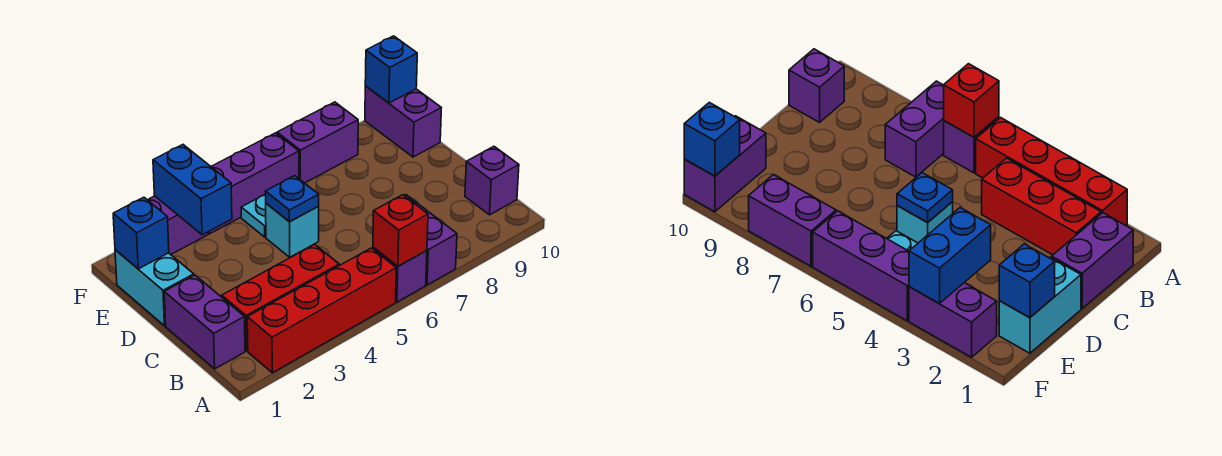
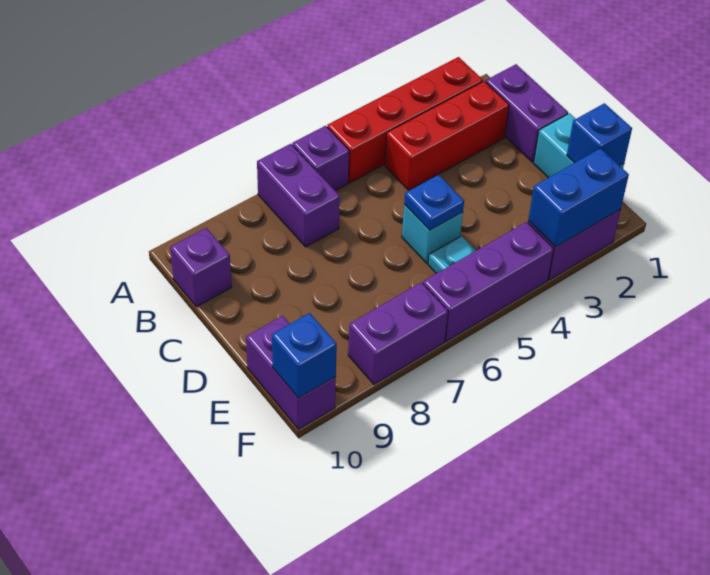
red 1x1 brick [373,195,428,266] -> none
blue 1x2 brick [153,145,232,235] -> blue 1x2 brick turned to [528,148,629,247]

